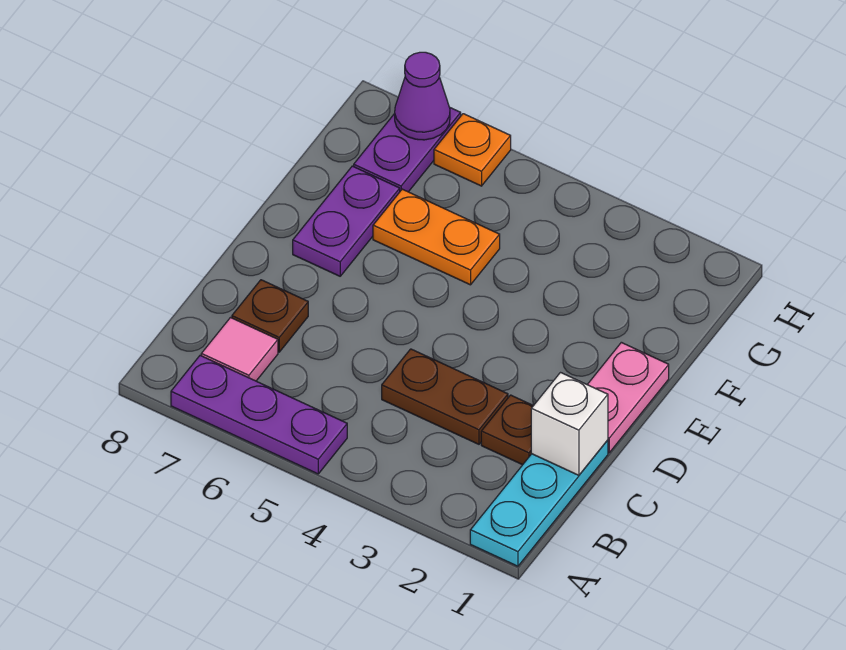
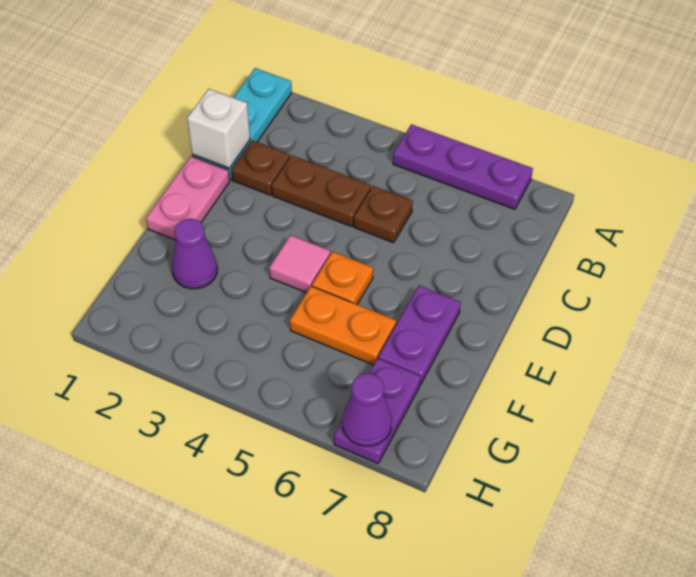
pink 1x1 tile [201,318,278,381] -> pink 1x1 tile moved to [269,235,330,293]
brown 1x1 plate [232,280,308,352] -> brown 1x1 plate moved to [354,186,413,243]
none -> purple 1x1 cone [172,219,217,289]
orange 1x1 plate [434,114,511,186] -> orange 1x1 plate moved to [312,252,373,304]

